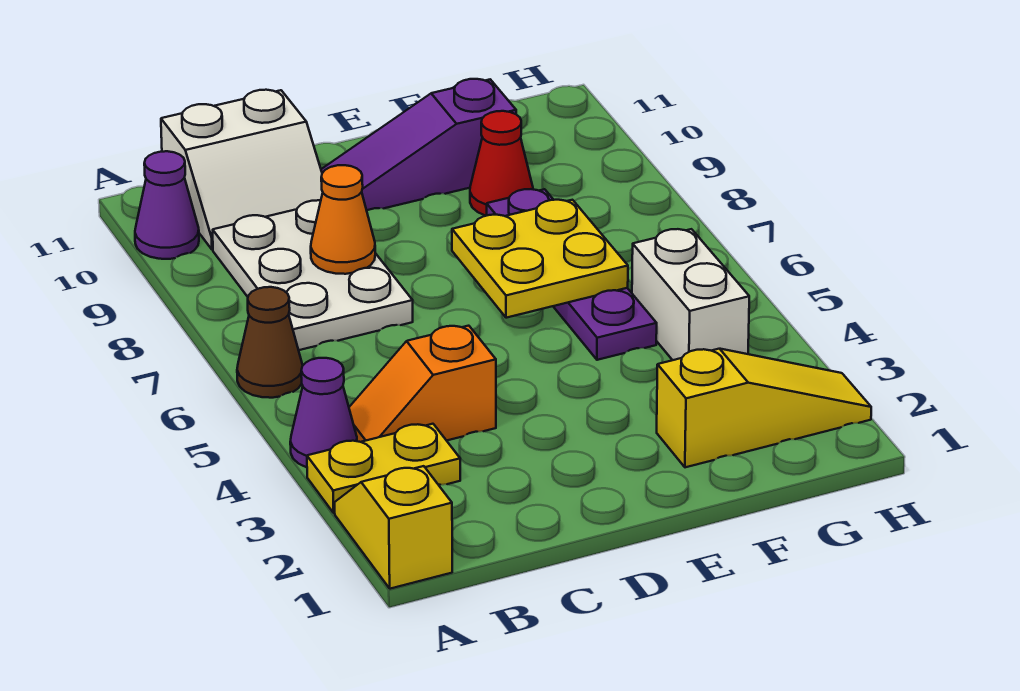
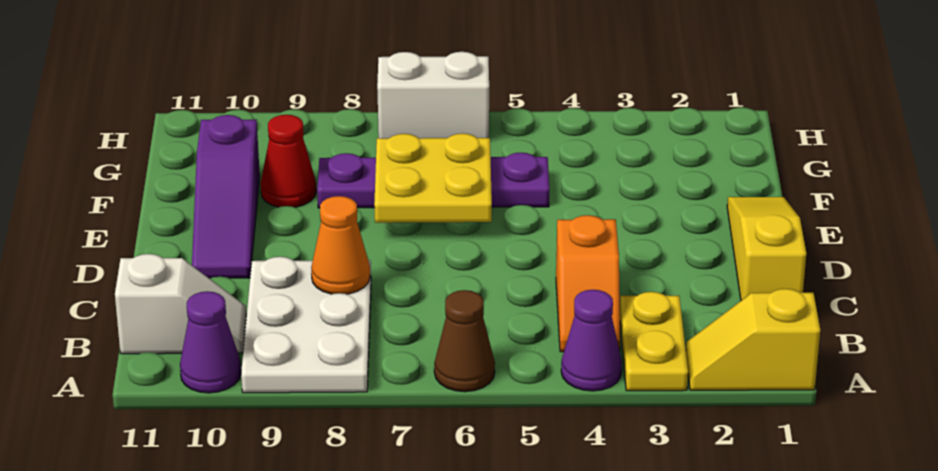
white 2x3 plate [213,200,413,350] -> white 2x3 plate turned to [241,257,371,393]
white 2x2 slope [161,90,323,250] -> white 1x2 slope [115,254,246,354]
yellow 1x3 slope [657,349,871,467] -> yellow 1x3 slope moved to [727,197,806,300]
white 1x2 brick [632,229,749,360] -> white 1x2 brick moved to [377,52,489,138]

